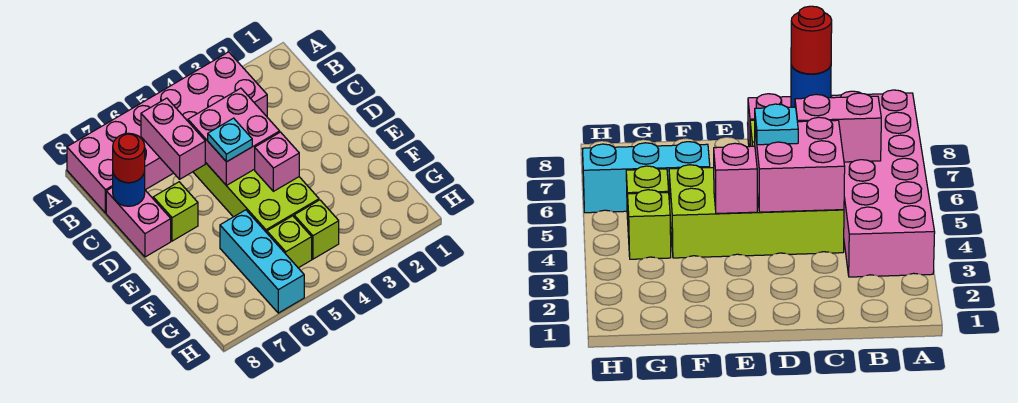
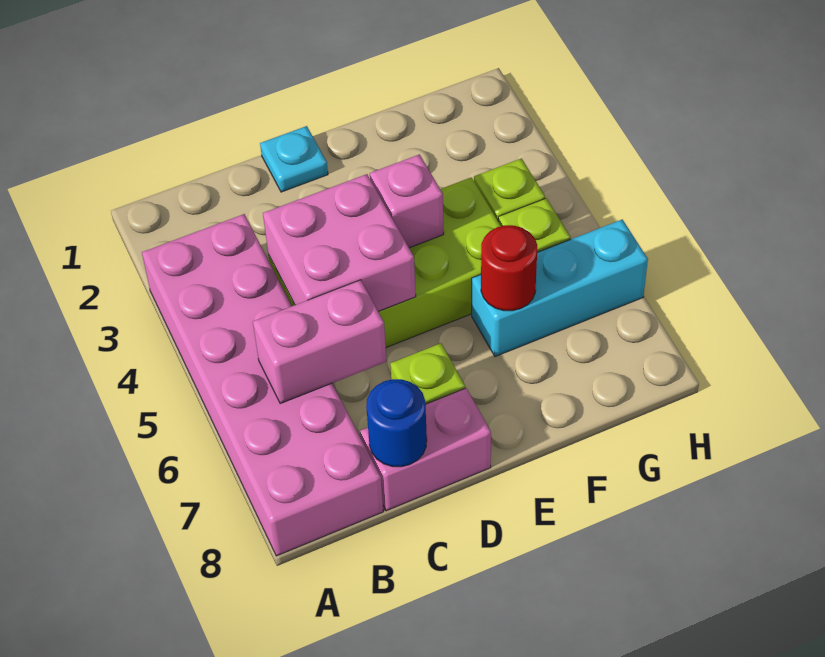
red 1x1 round brick [113,133,145,183] -> red 1x1 round brick moved to [481,225,537,311]
cyan 1x1 plate [208,118,252,162] -> cyan 1x1 plate moved to [260,126,328,192]

